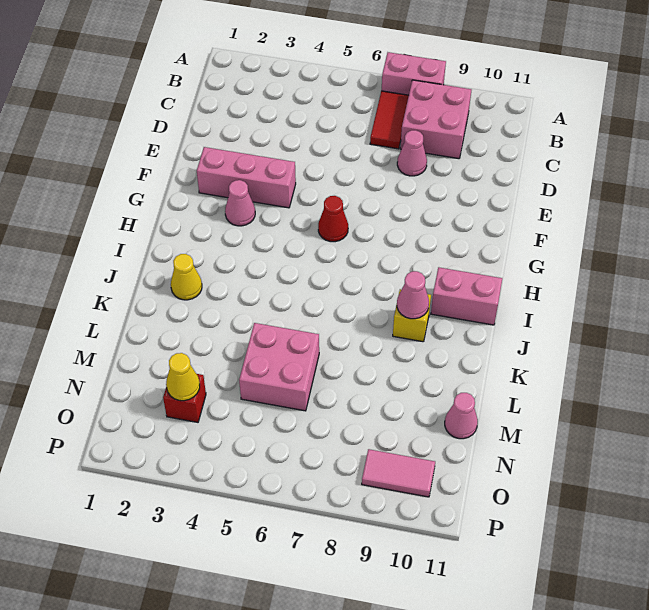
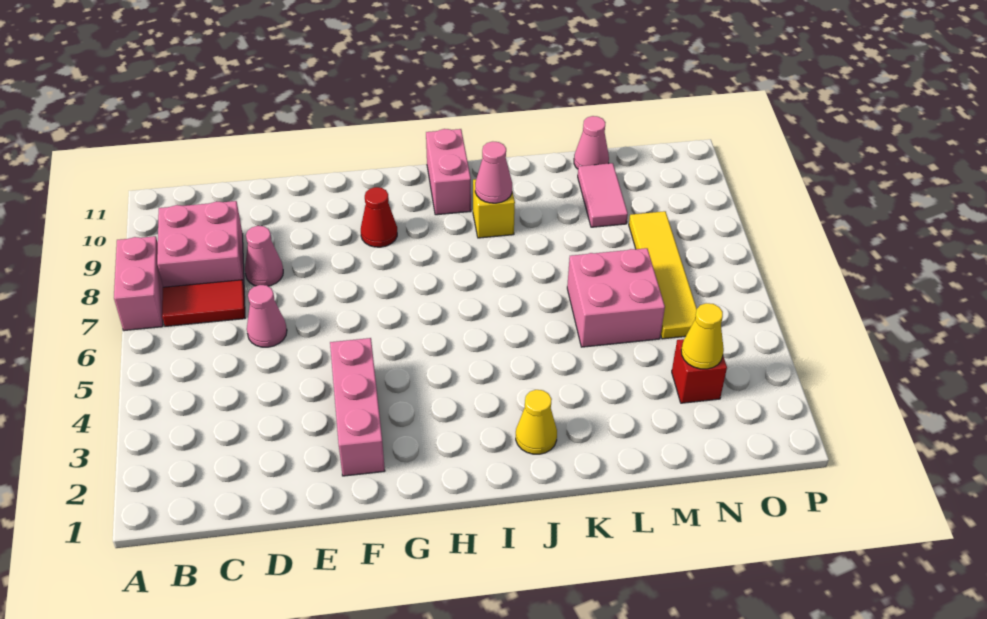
pink 1x1 cone [225,180,255,226] -> pink 1x1 cone moved to [247,285,287,347]
red 1x1 cone [318,196,348,242] -> red 1x1 cone moved to [361,187,397,247]
none -> yellow 1x4 tile [629,211,697,339]
pink 1x2 tile [362,449,435,497] -> pink 1x2 tile moved to [578,163,628,227]

